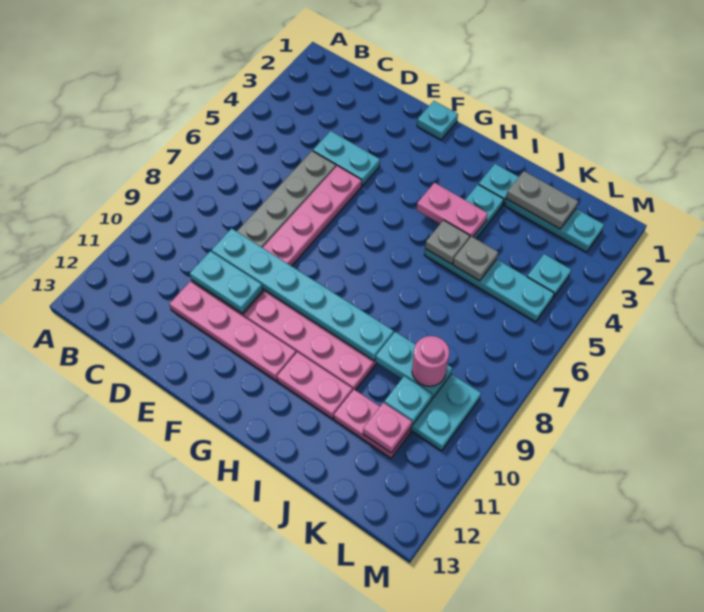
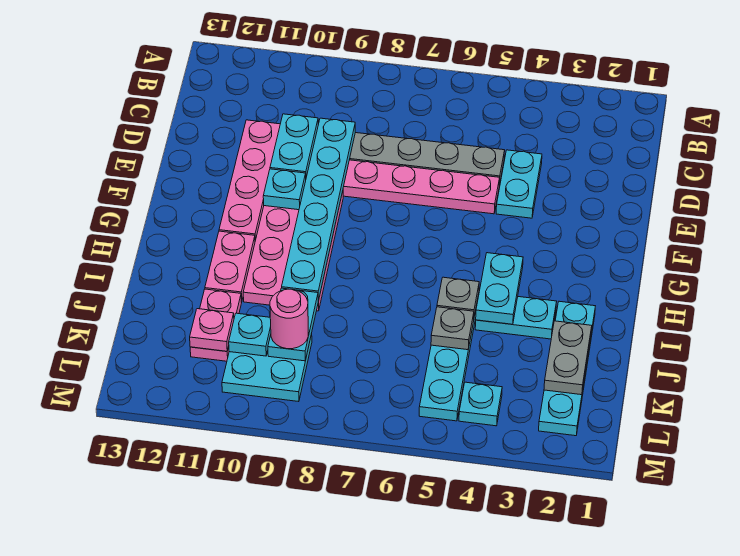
cyan 1x1 plate [417,101,458,140] -> cyan 1x1 plate moved to [263,169,306,210]
pink 1x2 plate [417,183,488,237] -> cyan 1x2 plate [476,253,523,324]

